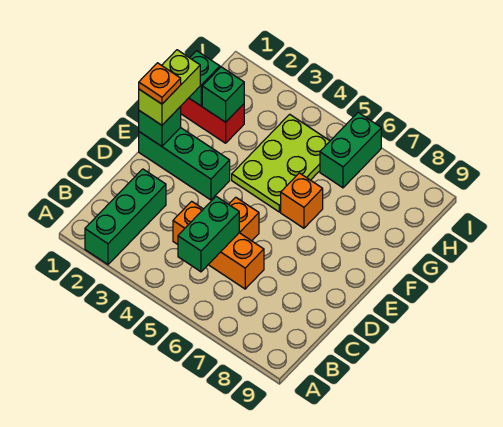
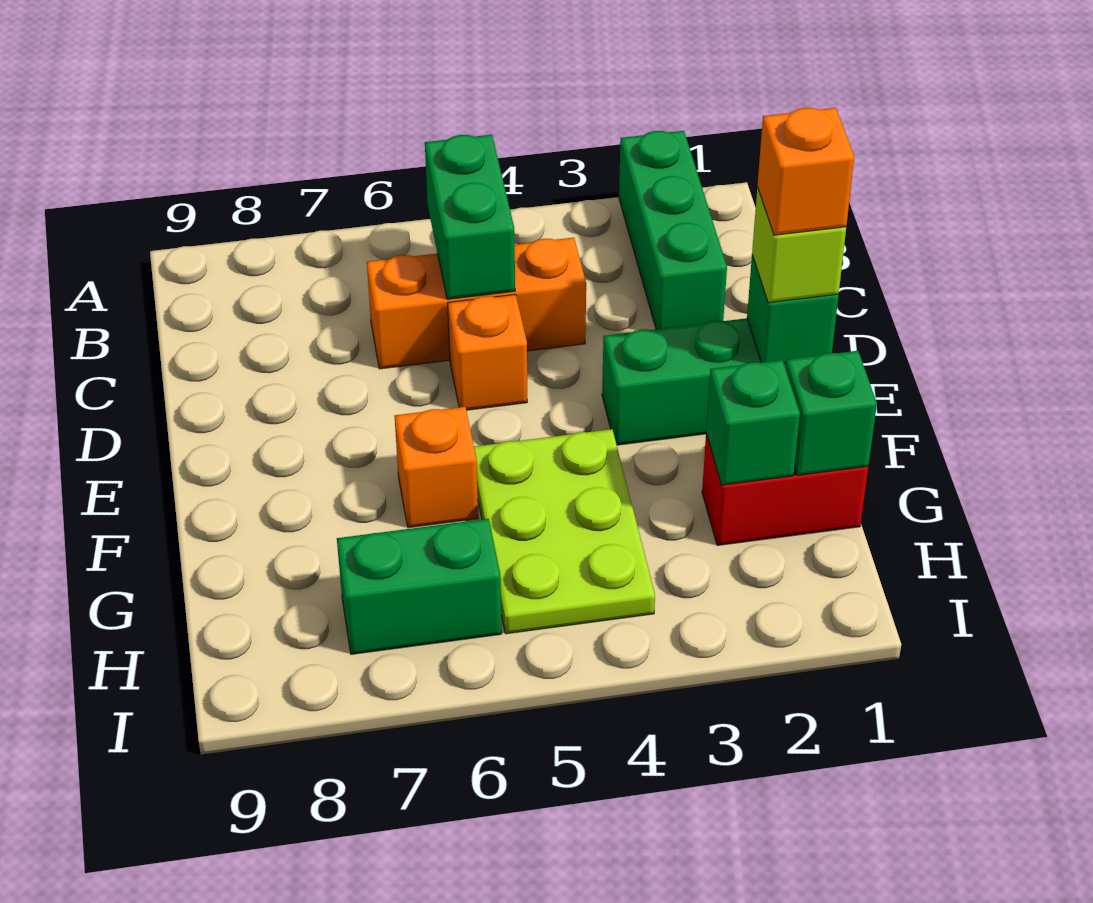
lime 1x2 brick [139,50,200,125] -> lime 1x1 brick [752,187,846,303]
orange 1x1 plate [139,63,181,104] -> orange 1x1 brick [757,108,854,235]
green 1x2 brick [320,112,381,188] -> green 1x2 brick turned to [337,519,502,654]

